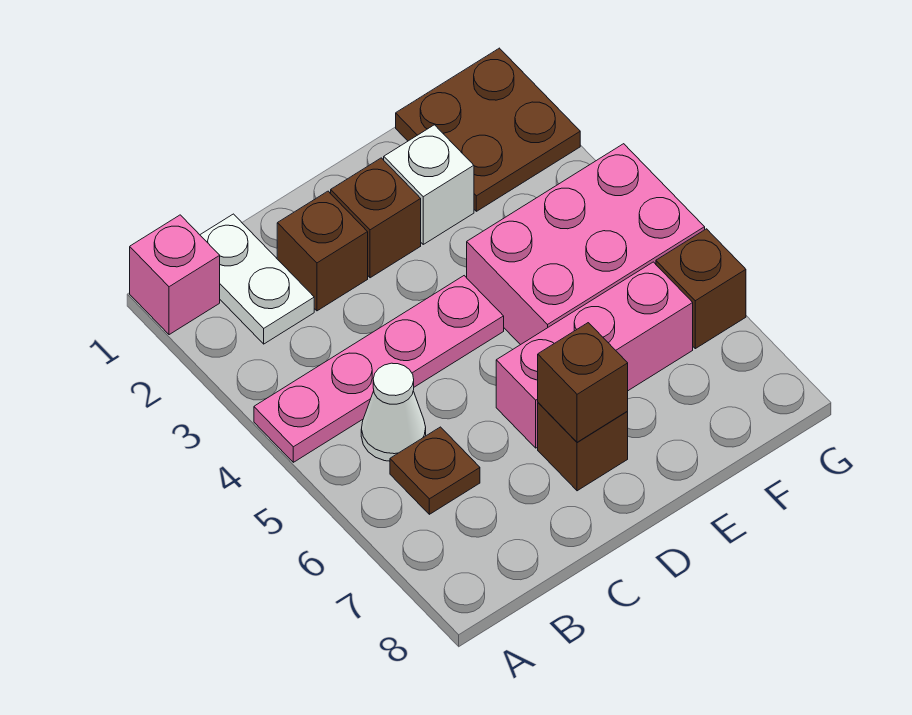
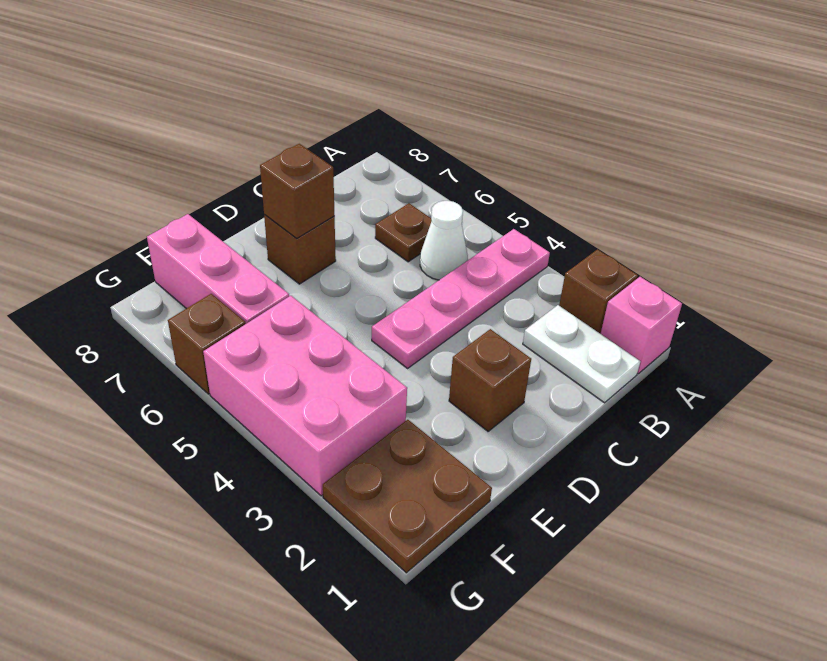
brown 1x1 brick [277,191,368,311] -> brown 1x1 brick moved to [559,249,638,334]
pink 1x3 brick [496,262,693,448] -> pink 1x3 brick turned to [147,214,289,324]
white 1x1 brick [384,125,474,244] -> none
pink 2x3 brick [467,144,705,345] -> pink 2x3 brick turned to [203,296,407,496]

